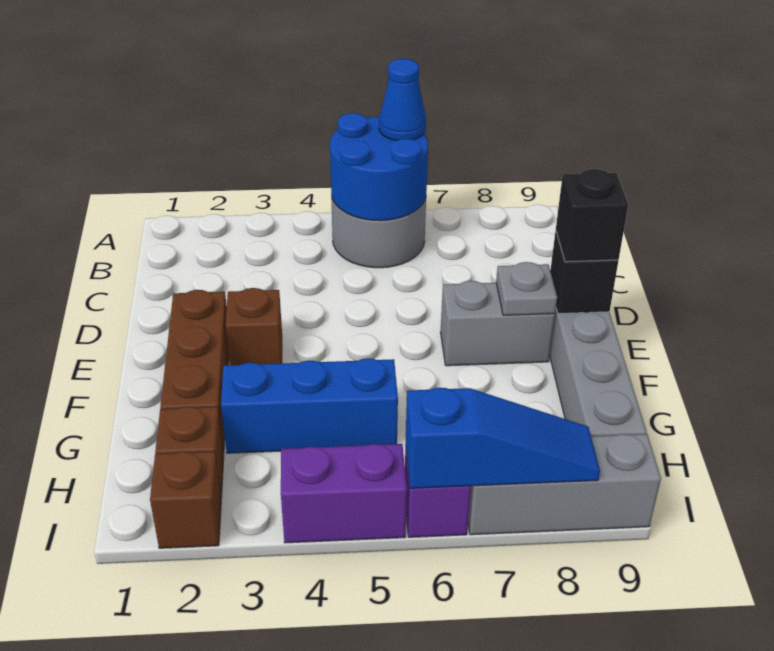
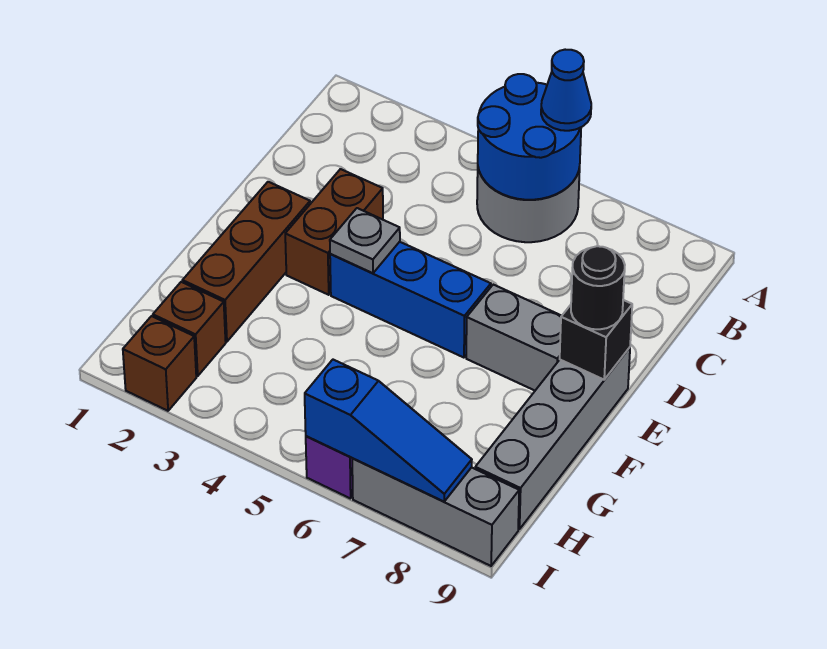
brown 1x1 brick [226,288,282,365] -> brown 1x2 brick [285,169,383,295]
grey 1x1 plate [496,262,557,315] -> grey 1x1 plate moved to [330,208,400,273]
black 1x1 brick [556,169,628,262] -> black 1x1 round brick [571,246,625,329]
blue 1x3 brick [221,358,398,453] -> blue 1x3 brick moved to [330,242,491,358]
purple 1x2 brick [281,444,407,543] -> none

